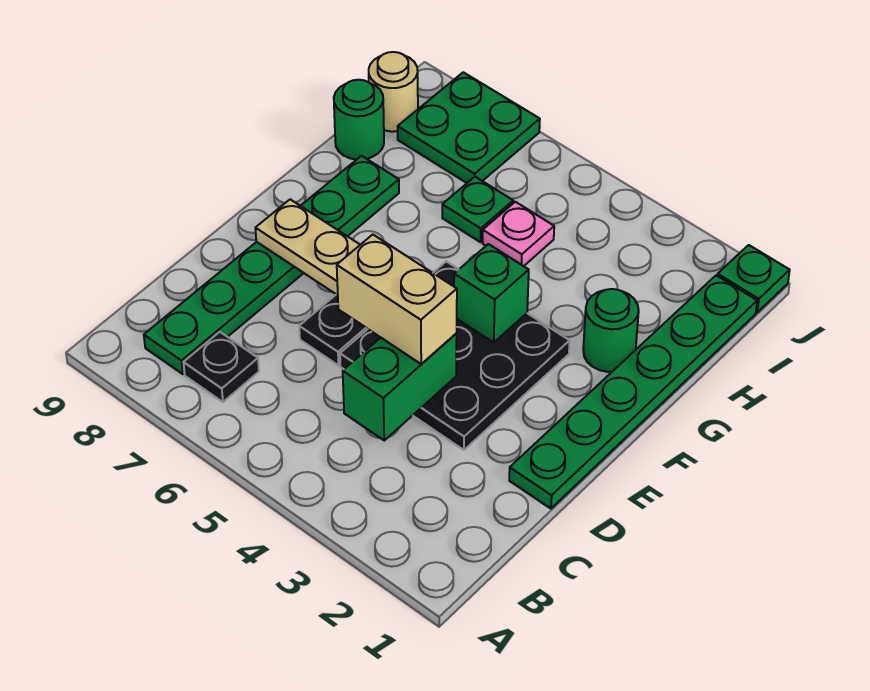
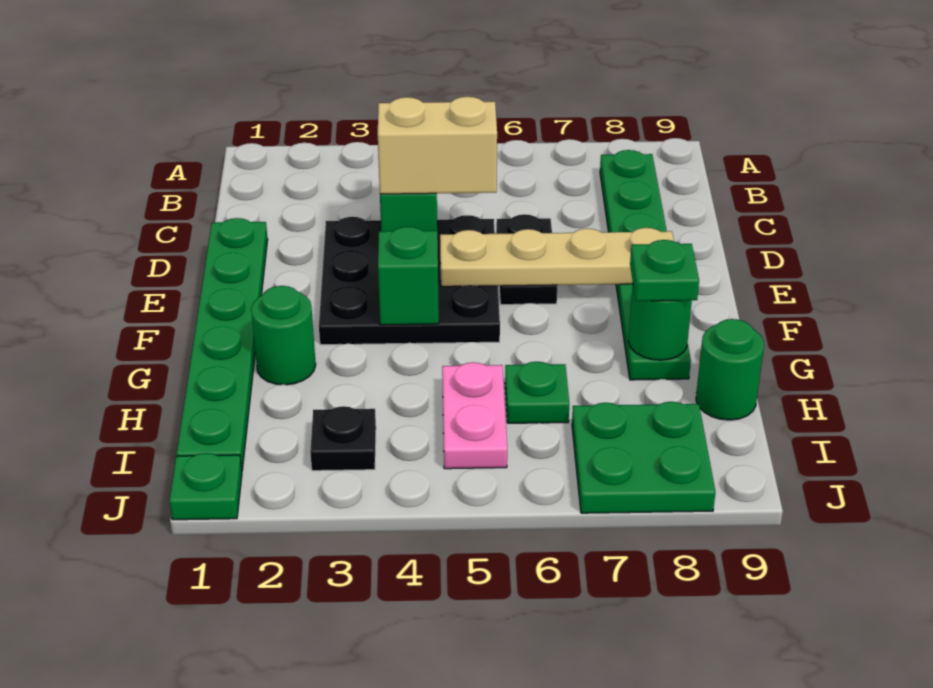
black 1x1 plate [184,332,259,402] -> black 1x1 plate moved to [310,406,376,471]
none -> green 1x1 round brick [628,287,692,360]
none -> green 1x1 plate [630,240,699,301]
pink 1x1 plate [483,202,554,266] -> pink 1x2 plate [442,362,507,469]
tan 1x1 round brick [369,52,418,132] -> none

